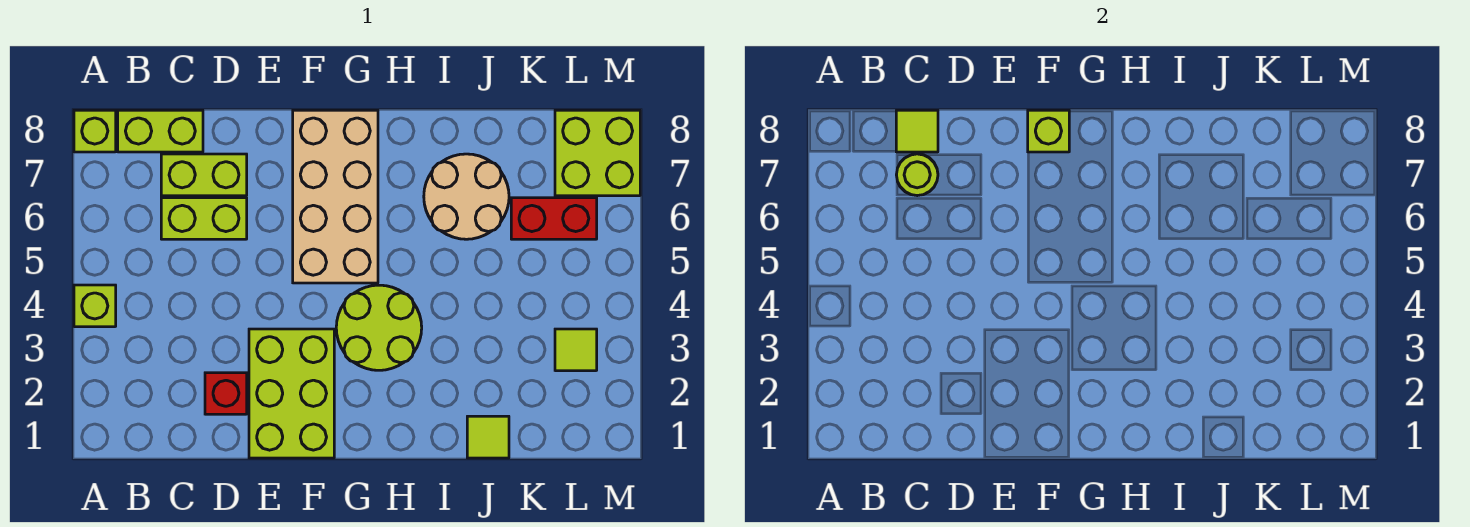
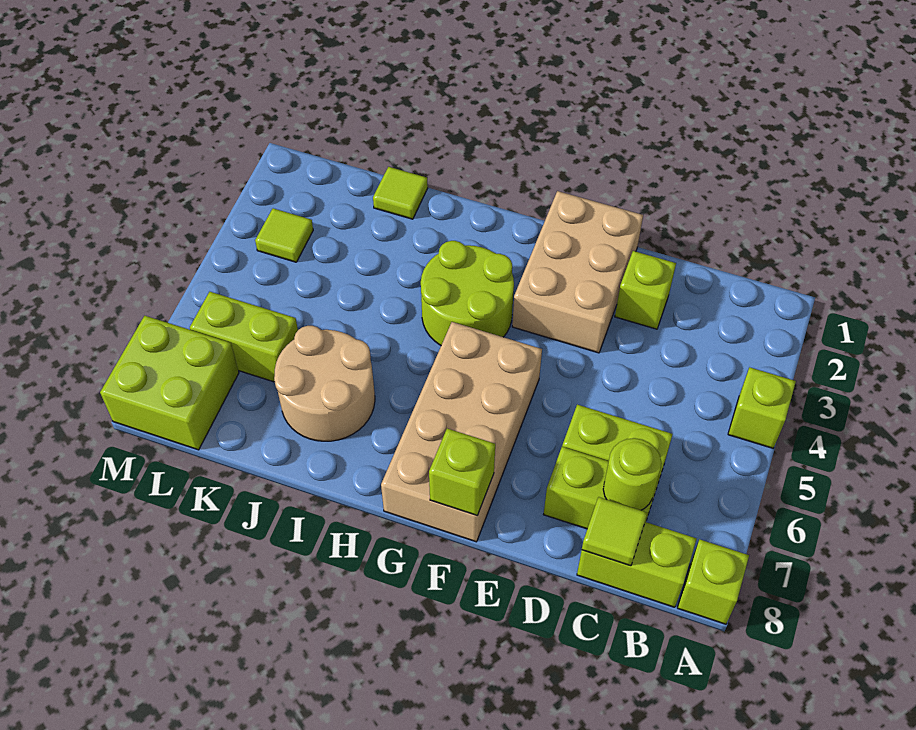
red 1x1 brick [205,373,247,414] -> lime 1x1 brick [615,251,676,329]
lime 2x3 brick [249,329,334,458] -> tan 2x3 brick [512,191,643,353]
red 1x2 brick [511,198,597,239] -> lime 1x2 brick [190,292,298,382]

